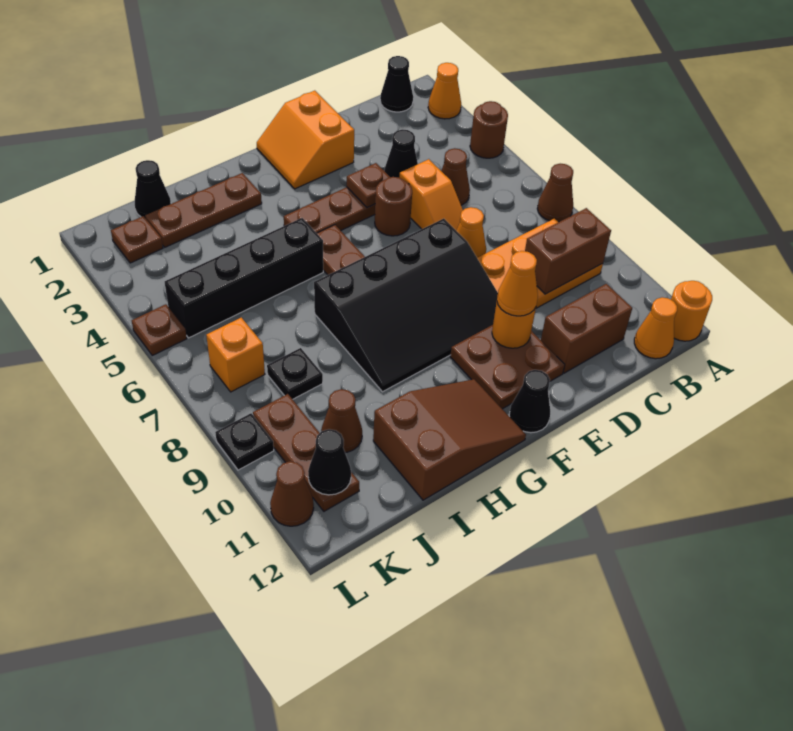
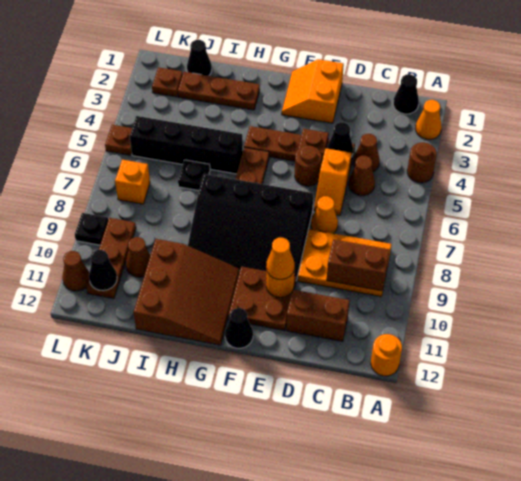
brown 1x1 cone [537,164,573,222] -> brown 1x1 cone moved to [353,134,379,172]
orange 1x1 cone [634,297,677,359] -> none
brown 2x3 slope [373,379,526,500] -> brown 3x3 slope [133,239,240,345]
black 1x1 plate [267,348,323,399] -> black 1x1 plate moved to [178,160,210,191]

